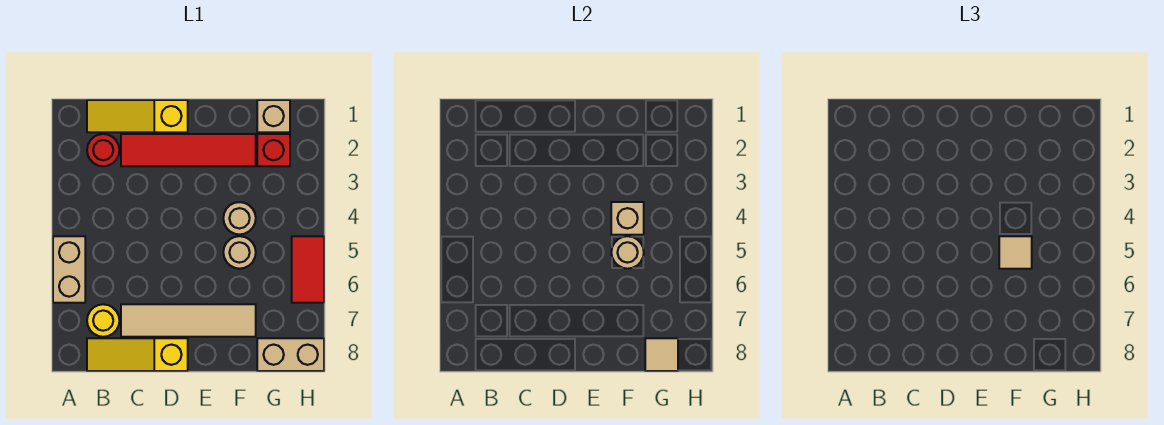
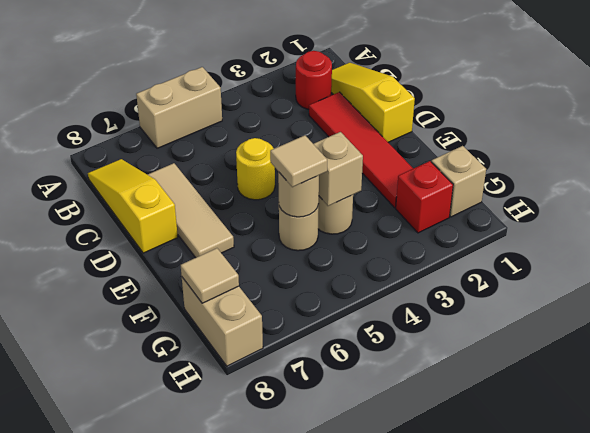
yellow 1x1 round brick [87,304,119,337] -> yellow 1x1 round brick moved to [236,138,275,200]
tan 1x4 tile [121,304,256,337] -> tan 1x3 tile [148,163,234,258]
red 1x2 tile [292,236,324,303] -> none

